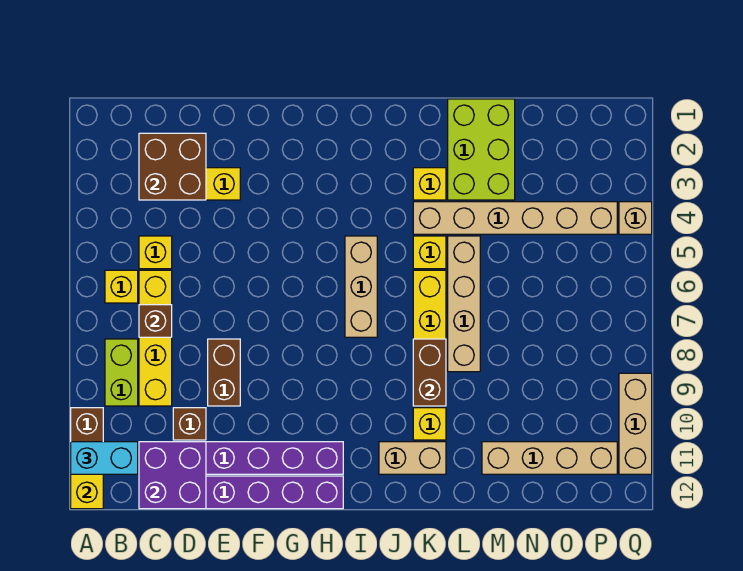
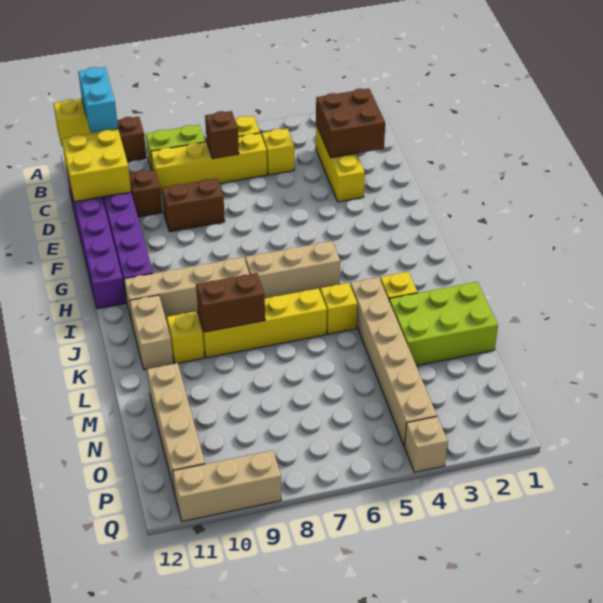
purple 2x2 brick [139,442,206,509] -> yellow 2x2 brick [62,130,131,202]
tan 1x4 brick [448,236,480,372] -> tan 1x4 brick moved to [124,257,249,321]

